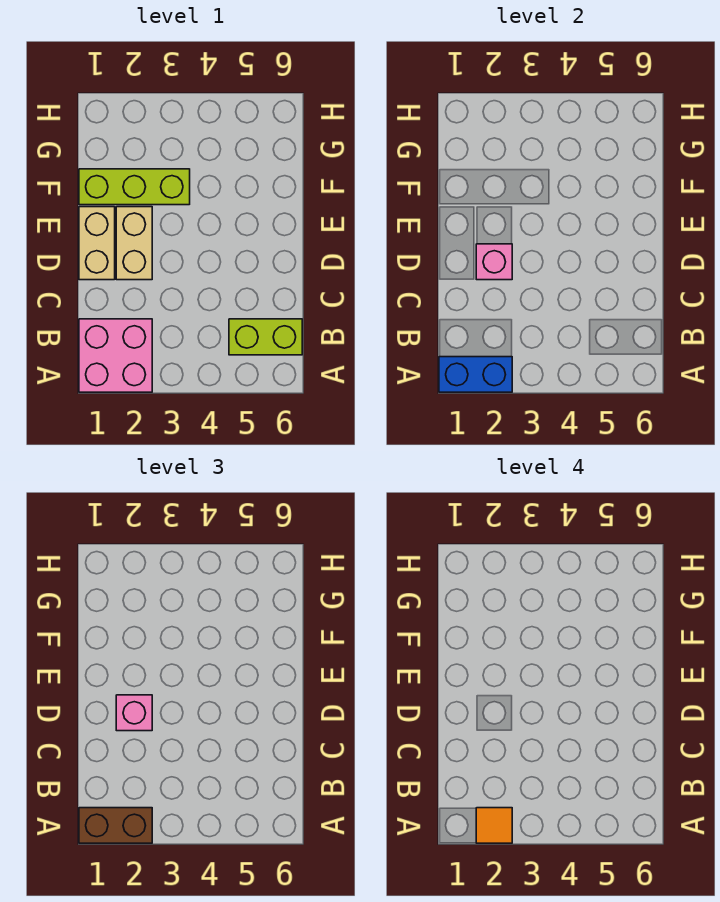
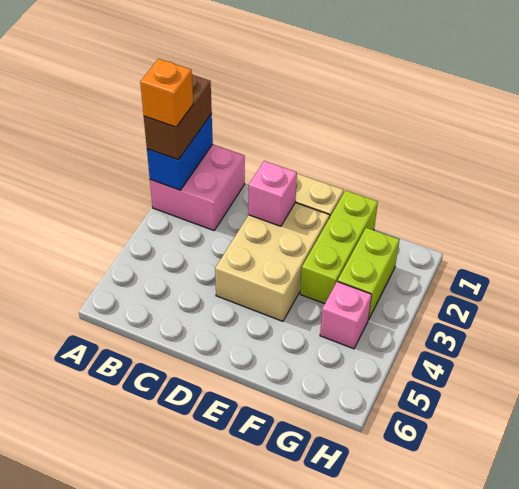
orange 1x1 tile [476,808,512,843] -> orange 1x1 brick [140,59,193,127]
lime 1x2 brick [229,319,302,355] -> lime 1x2 brick moved to [338,228,399,320]
tan 1x2 brick [116,207,152,280] -> tan 2x3 brick [215,203,330,321]
pink 1x1 brick [116,695,152,731] -> pink 1x1 brick moved to [320,281,372,349]

